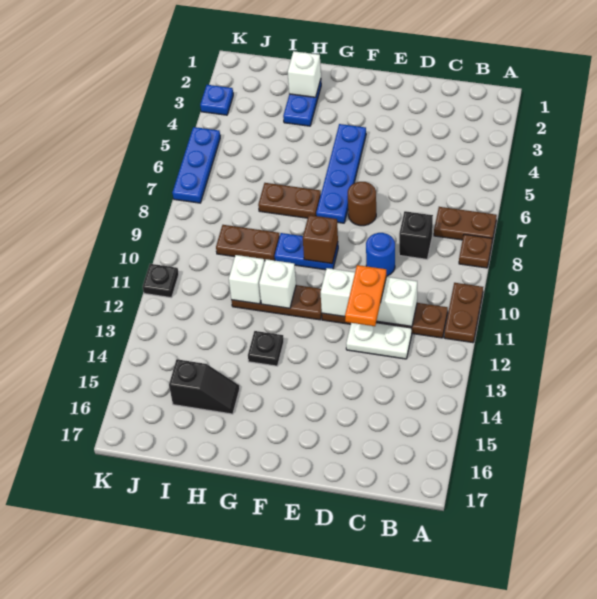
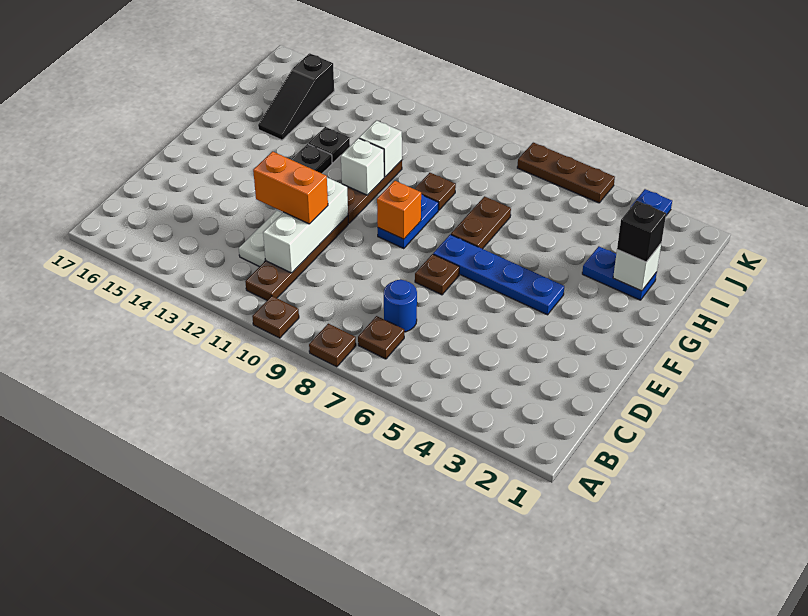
brown 1x2 plate [434,207,497,241] -> brown 1x1 plate [358,316,404,359]
brown 1x2 plate [444,283,483,343] -> brown 1x1 plate [252,296,299,338]
black 1x1 brick [399,211,433,259] -> black 1x1 brick moved to [617,201,666,262]
blue 1x1 round brick [366,233,395,276] -> blue 1x1 round brick moved to [384,280,417,332]
orange 1x2 plate [345,265,387,326] -> orange 1x2 brick [253,151,328,224]
brown 1x1 round brick [348,182,376,226] -> brown 1x1 plate [415,254,459,295]
brown 1x1 brick [303,215,338,264] -> orange 1x1 brick [377,181,421,239]
brown 1x2 plate [216,225,280,261] -> brown 1x1 plate [415,173,456,210]
black 1x2 slope [169,359,240,414] -> black 1x3 slope [258,53,334,140]
blue 1x3 plate [172,127,220,203] -> brown 1x3 plate [517,143,615,203]
black 1x1 plate [143,264,179,298] -> black 1x1 plate moved to [308,127,350,163]

